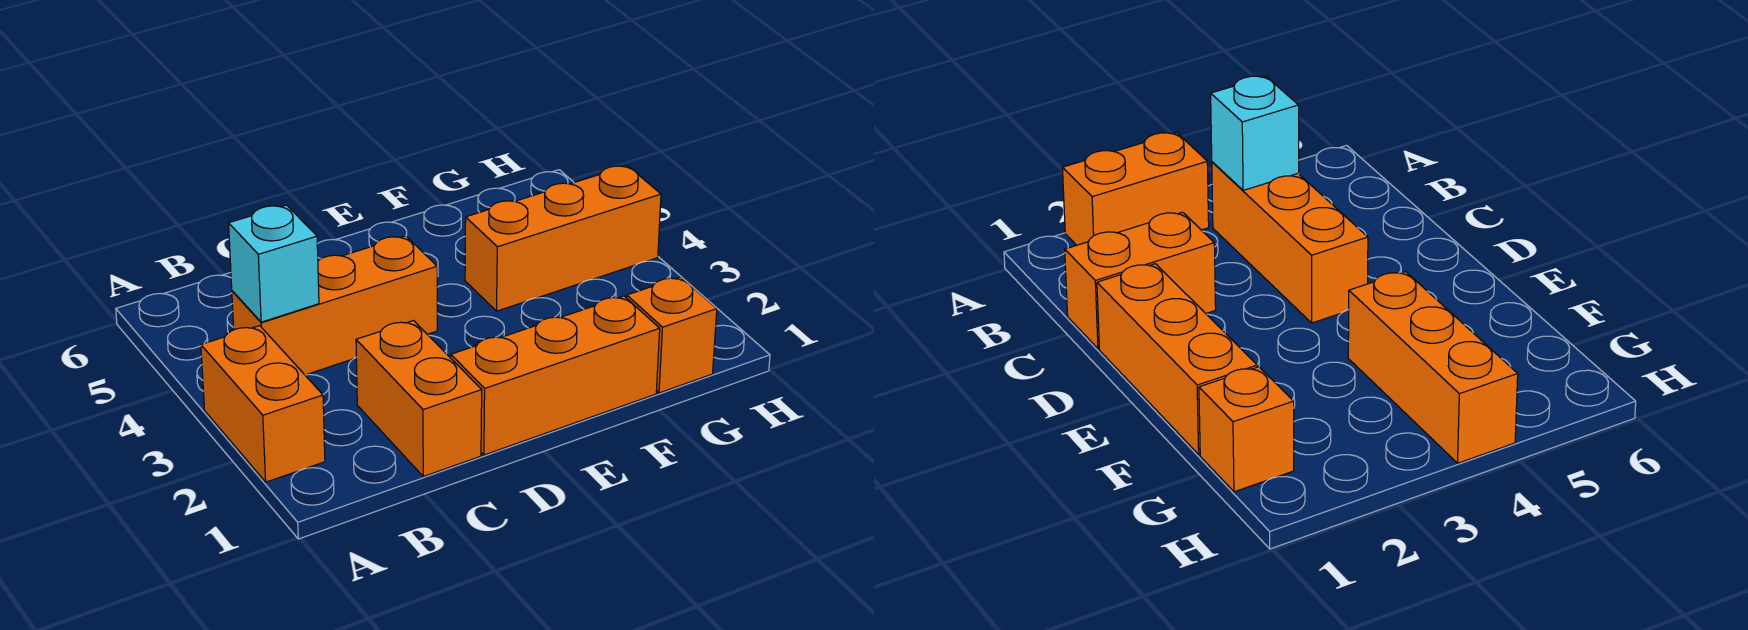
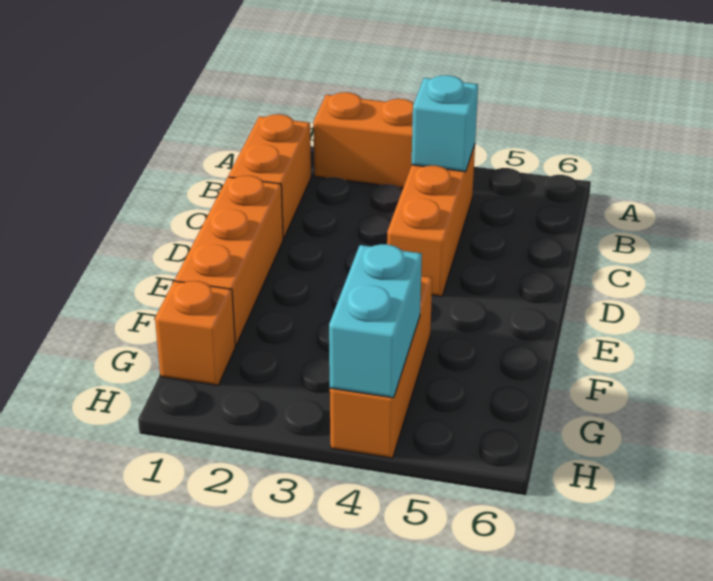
orange 1x2 brick [356,321,482,477] -> orange 1x2 brick turned to [228,114,311,239]
none -> cyan 1x2 brick [329,244,422,398]

